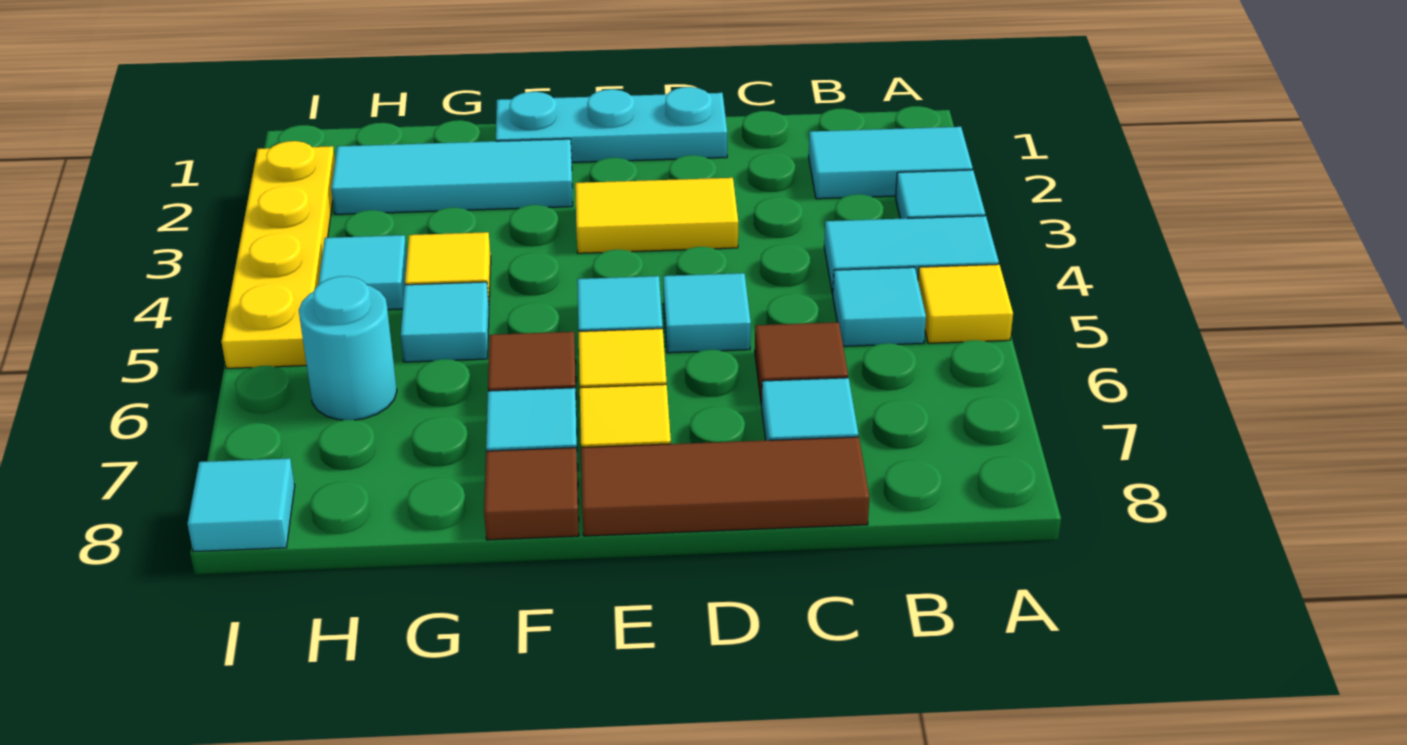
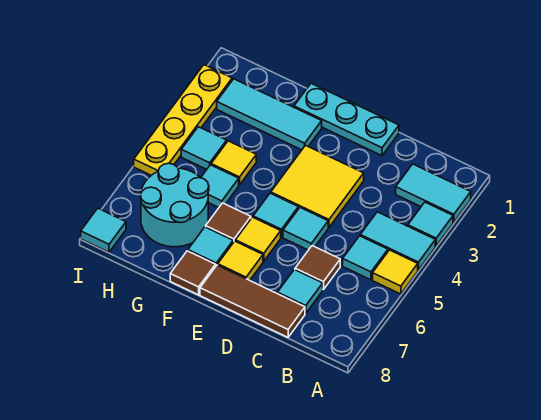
yellow 1x2 tile [575,178,738,253] -> yellow 2x2 tile [271,145,364,227]
cyan 1x1 round brick [299,276,397,420] -> cyan 2x2 round brick [141,163,209,247]

